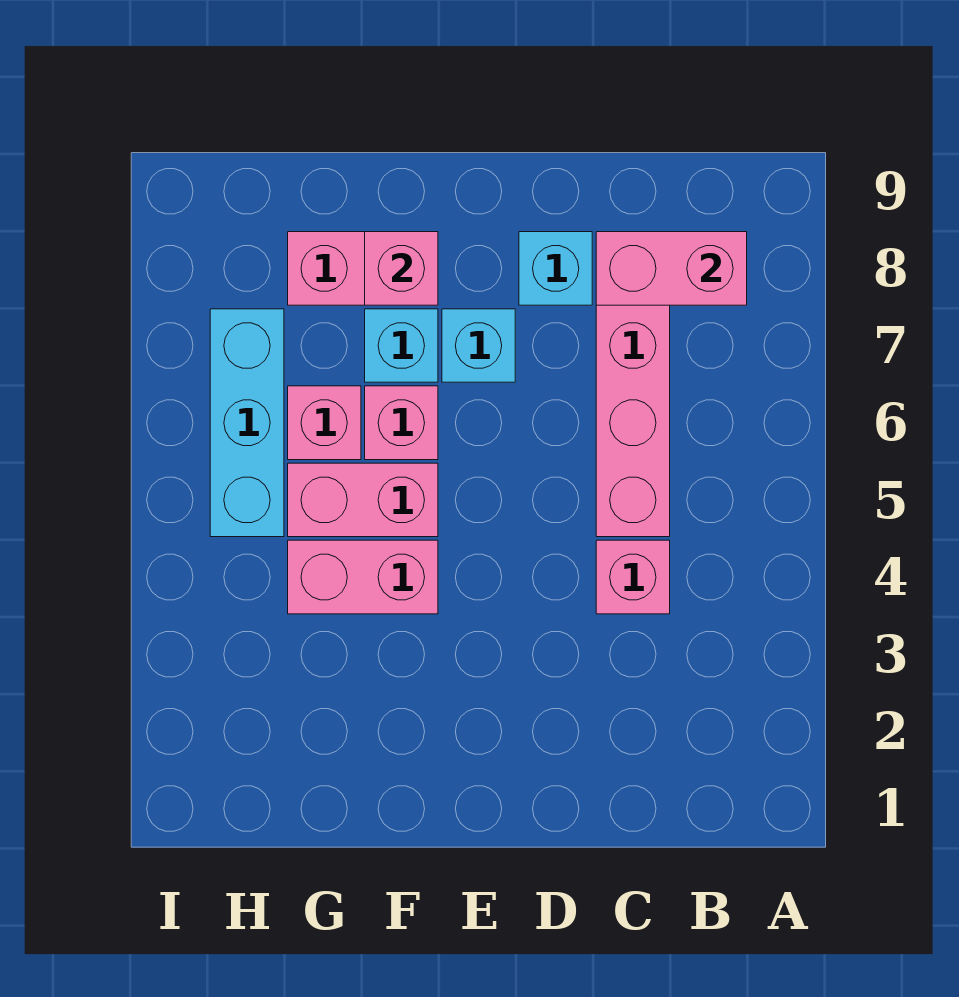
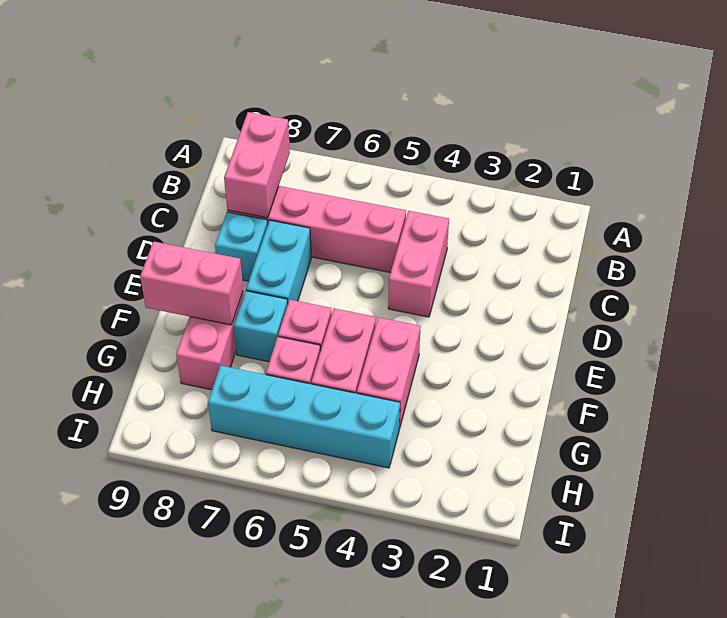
pink 1x1 brick [596,540,670,614] -> pink 1x2 brick [388,211,449,317]
cyan 1x1 brick [442,309,515,382] -> cyan 1x2 brick [246,220,311,303]
pink 1x1 brick [365,232,438,305] -> pink 1x2 brick [140,242,243,325]
cyan 1x3 brick [210,309,284,537] -> cyan 1x4 brick [208,365,400,468]

